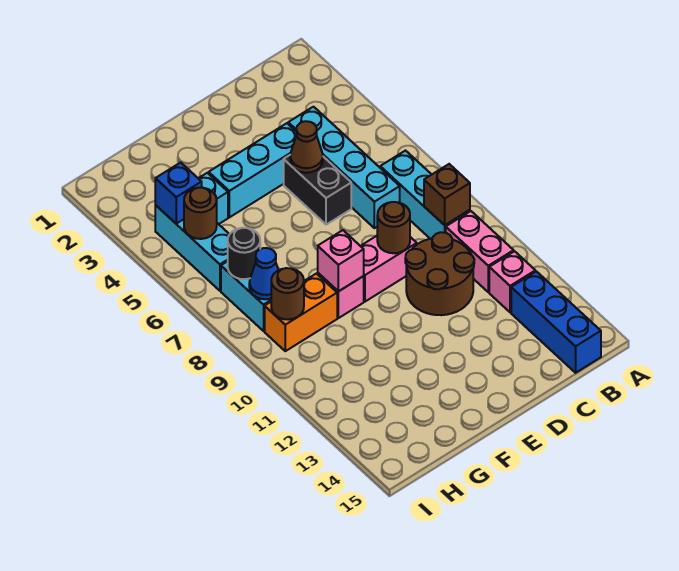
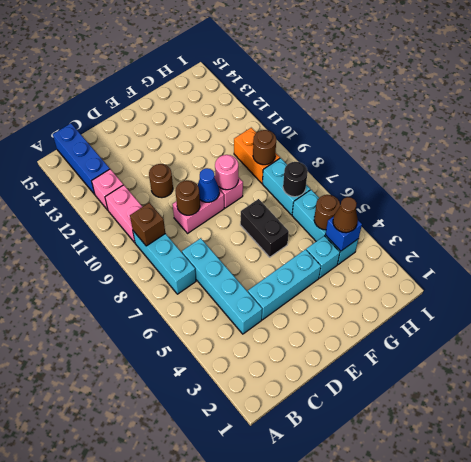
brown 2x2 round brick [405,232,474,315] -> brown 1x1 round brick [149,164,173,198]
black 1x2 brick [284,155,351,225] -> black 1x2 brick moved to [240,199,289,257]
brown 1x1 cone [290,121,323,173] -> brown 1x1 cone moved to [333,197,358,233]
pink 1x1 brick [318,230,364,291] -> pink 1x1 round brick [215,155,238,190]
orange 1x2 brick [265,274,337,351] -> orange 1x2 brick turned to [234,128,280,183]
blue 1x1 cone [249,248,278,299] -> blue 1x1 cone moved to [198,168,219,202]

